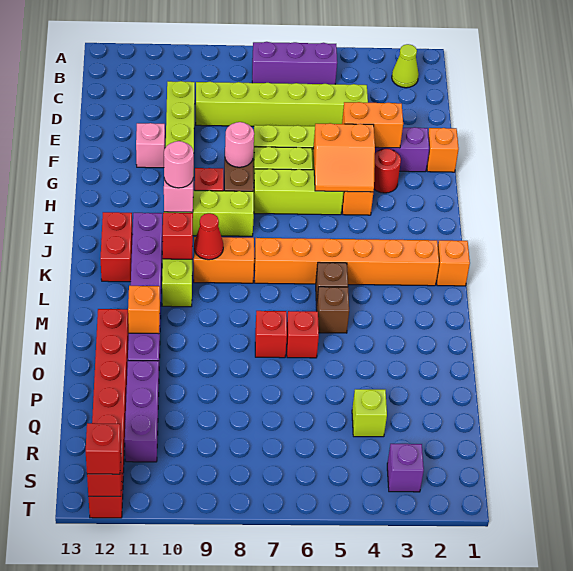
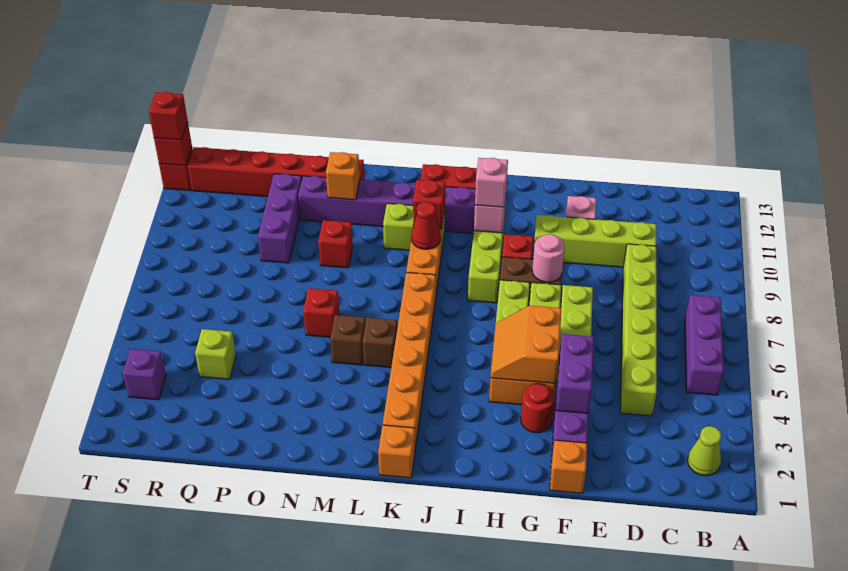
orange 1x2 brick [342,102,403,148] -> purple 1x2 brick [556,334,594,413]
pink 1x1 round brick [164,141,194,188] -> pink 1x1 brick [475,158,508,207]
red 1x1 brick [255,311,287,358] -> red 1x1 brick moved to [318,220,353,268]
purple 1x3 brick [125,361,159,462] -> purple 1x3 brick turned to [258,174,302,263]

